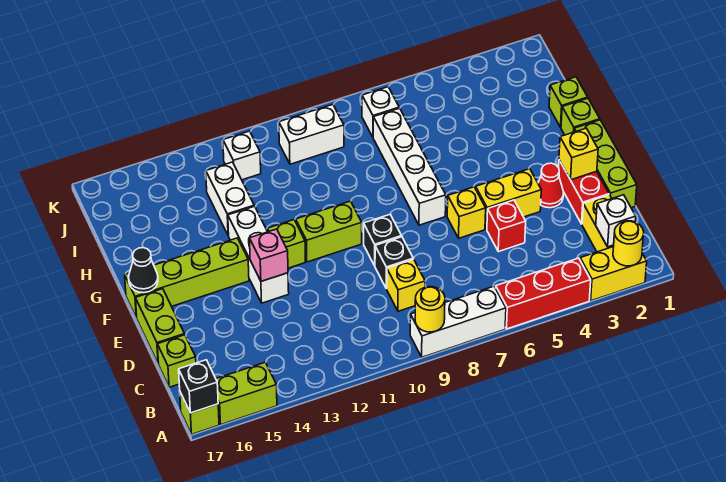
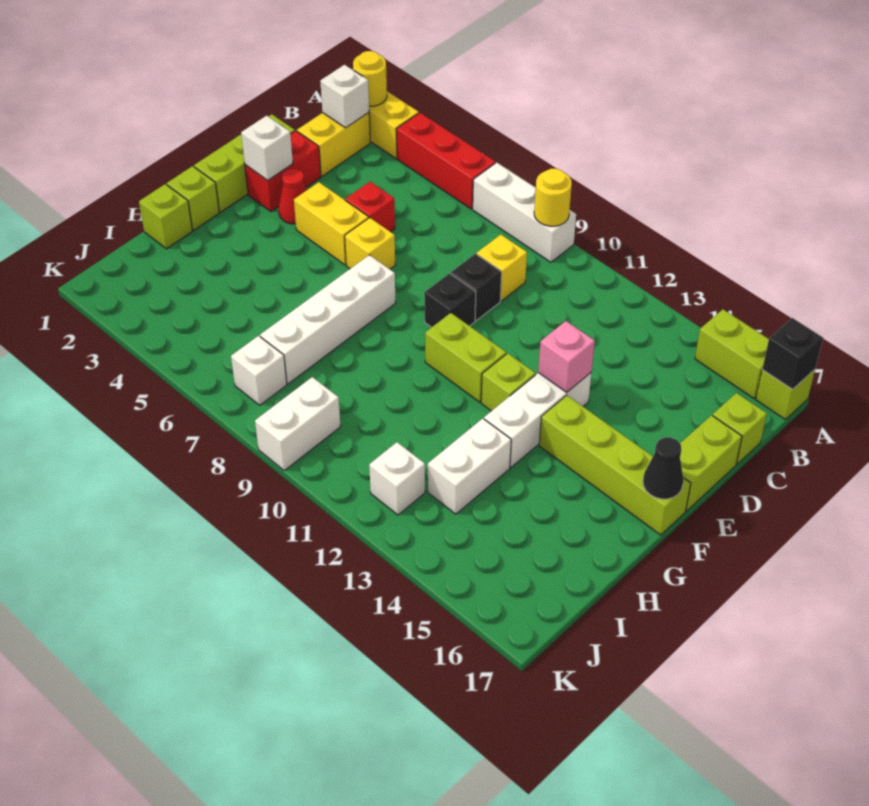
yellow 1x1 brick [559,128,598,180] -> white 1x1 brick [241,116,293,180]
white 1x2 brick [279,105,344,164] -> white 1x2 brick turned to [255,377,341,470]

